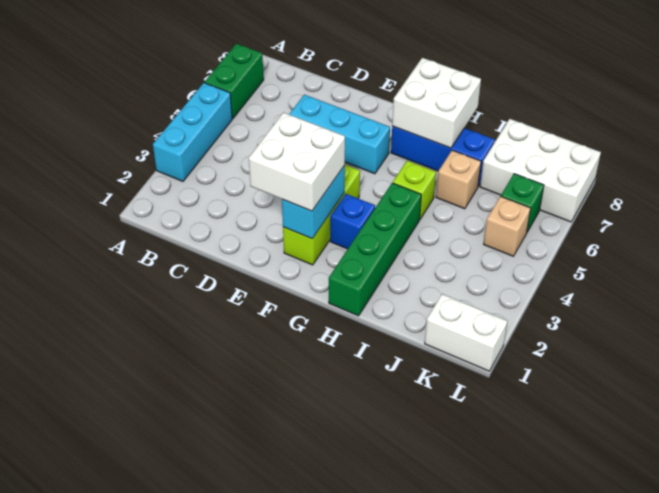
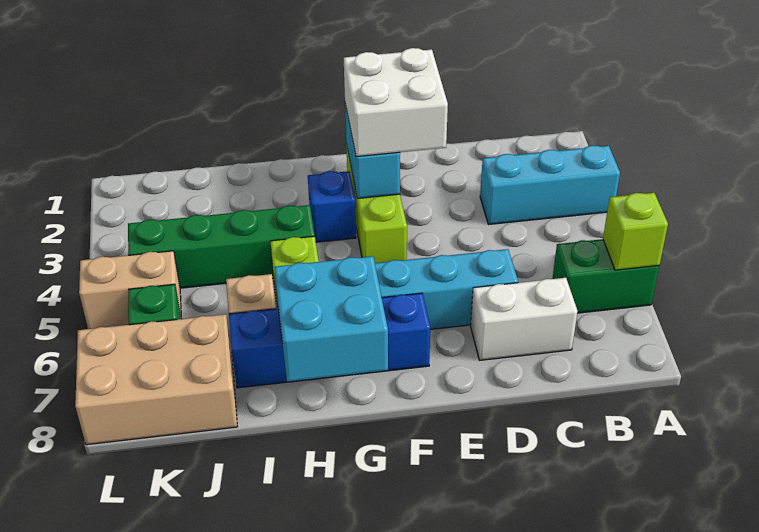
cyan 1x3 brick [153,83,232,181] -> cyan 1x3 brick turned to [480,145,620,225]
green 1x2 brick [205,44,264,118] -> green 1x2 brick turned to [553,239,659,313]
none -> lime 1x1 brick [603,193,668,270]
blue 1x3 brick [391,126,495,187] -> blue 1x4 brick [229,293,430,388]
white 2x2 brick [392,58,481,148] -> cyan 2x2 brick [275,256,388,382]
green 1x4 brick [329,183,421,316] -> green 1x4 brick turned to [128,205,315,288]
white 2x3 brick [480,119,601,222] -> tan 2x3 brick [75,314,237,445]
white 1x2 brick [425,294,507,371] -> white 1x2 brick moved to [471,278,578,360]
tan 1x1 brick [484,196,531,256] -> tan 1x2 brick [79,251,181,329]

